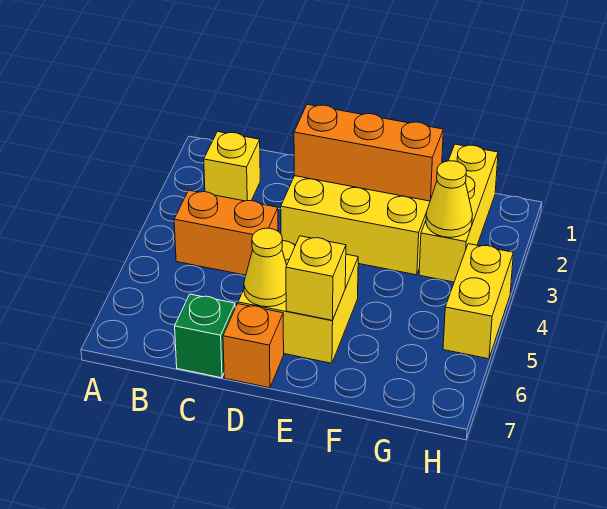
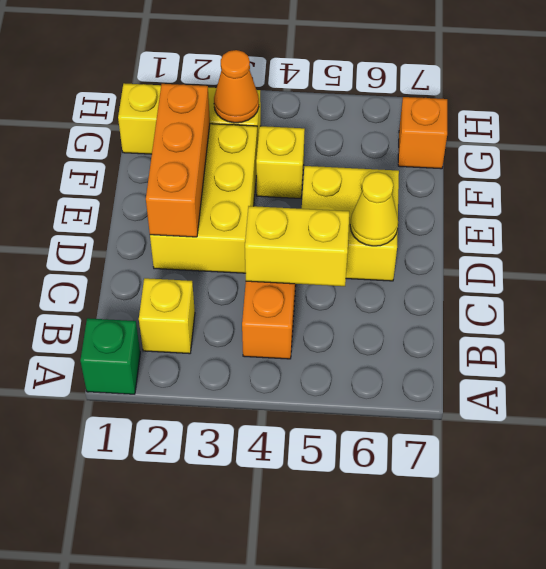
green 1x1 brick [175,294,235,378] -> green 1x1 brick moved to [80,318,140,394]
orange 1x1 brick [223,304,284,388] -> orange 1x1 brick moved to [398,97,447,169]
yellow 1x1 brick [286,236,346,320] -> yellow 1x1 brick moved to [256,126,305,198]
yellow 1x1 cone [426,161,473,237] -> orange 1x1 cone [214,50,259,123]
yellow 1x2 brick [443,244,513,359] -> yellow 1x2 brick moved to [245,206,349,286]

